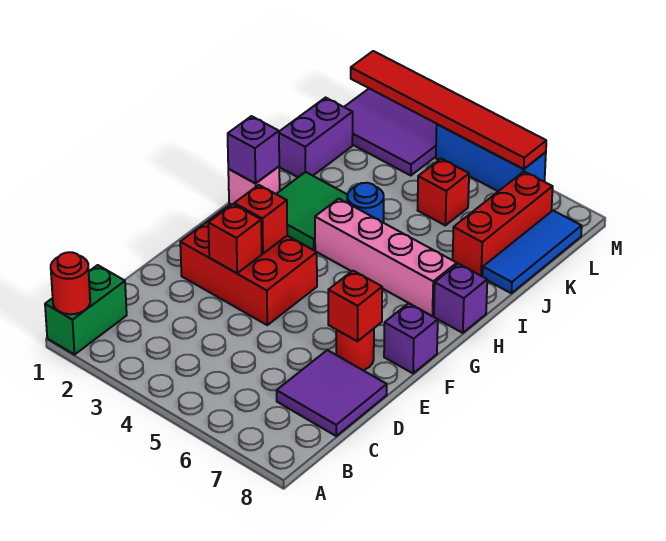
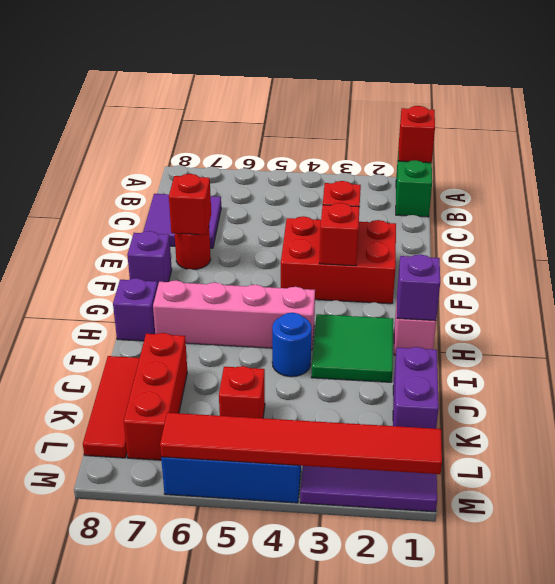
red 1x1 round brick [51,252,90,314] -> red 1x1 brick [399,106,435,163]
blue 1x3 tile [483,210,582,293] -> red 1x3 tile [83,356,139,458]

